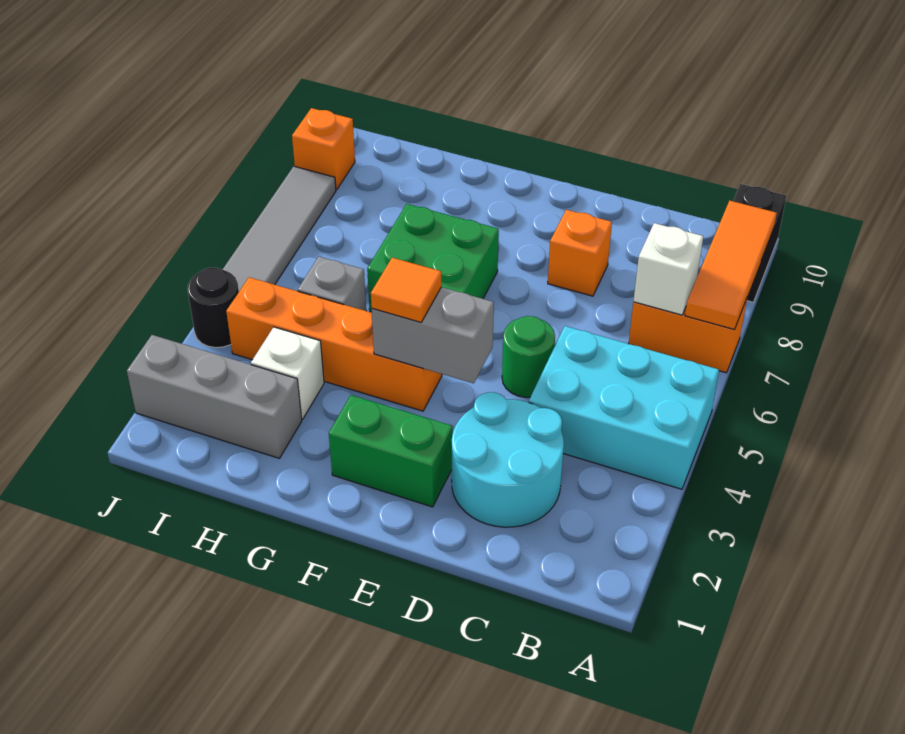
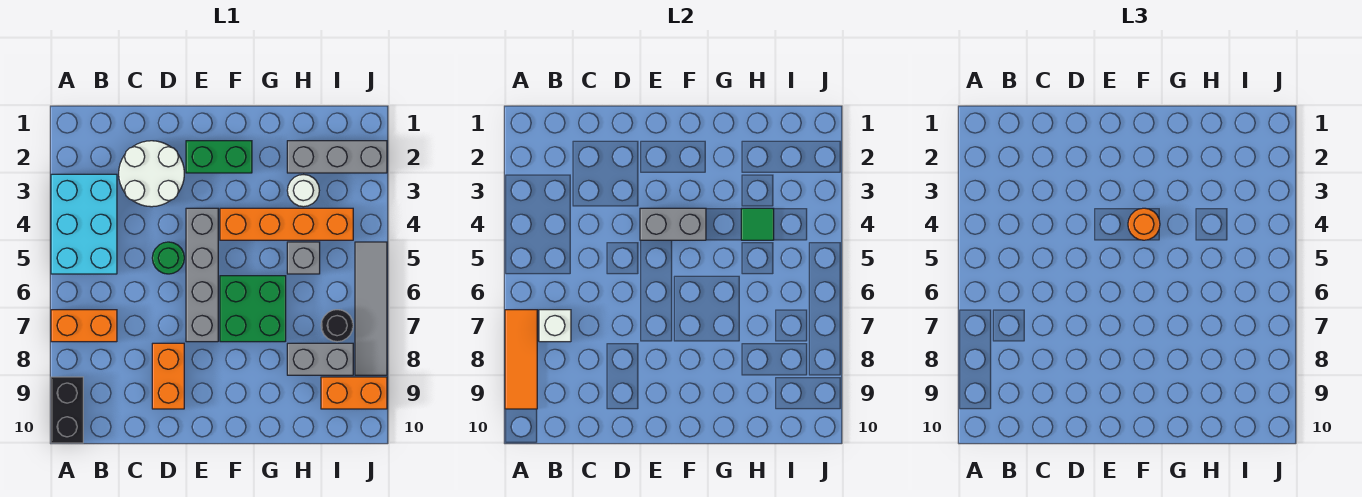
cyan 2x3 brick [529,326,719,489] -> cyan 2x3 brick turned to [51,174,117,274]
cyan 2x2 round brick [452,392,564,527] -> white 2x2 round brick [119,141,184,207]
orange 1x1 brick [548,210,612,296] -> orange 1x2 brick [152,343,184,409]
none -> grey 1x4 brick [186,208,218,342]
orange 1x1 tile [371,258,442,322] -> orange 1x1 round brick [1128,208,1160,240]
white 1x1 brick [251,327,324,419] -> white 1x1 round brick [287,175,319,207]
none -> green 1x1 tile [741,208,774,240]
none -> grey 1x2 brick [287,343,353,375]
black 1x1 round brick [188,268,239,348] -> black 1x1 round brick moved to [321,310,353,342]
orange 1x1 brick [292,108,355,190] -> orange 1x2 brick [321,377,387,409]

